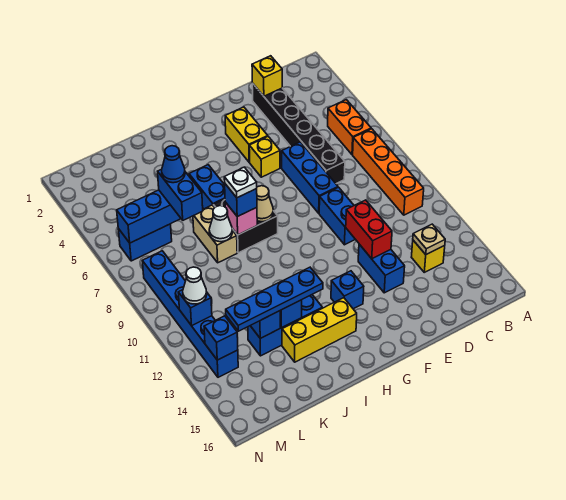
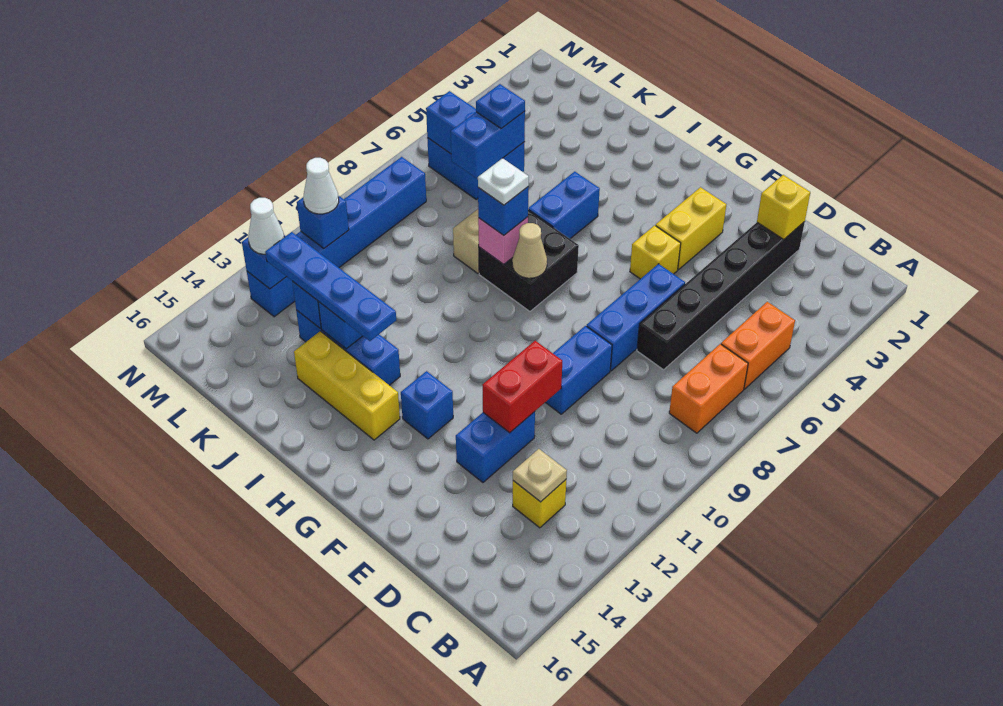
orange 1x4 brick [353,129,424,215] -> orange 1x2 brick [669,344,748,433]
white 1x1 cone [209,206,232,242] -> white 1x1 cone moved to [248,198,284,254]
blue 1x1 cone [162,146,185,183] -> blue 1x1 plate [476,84,525,129]

